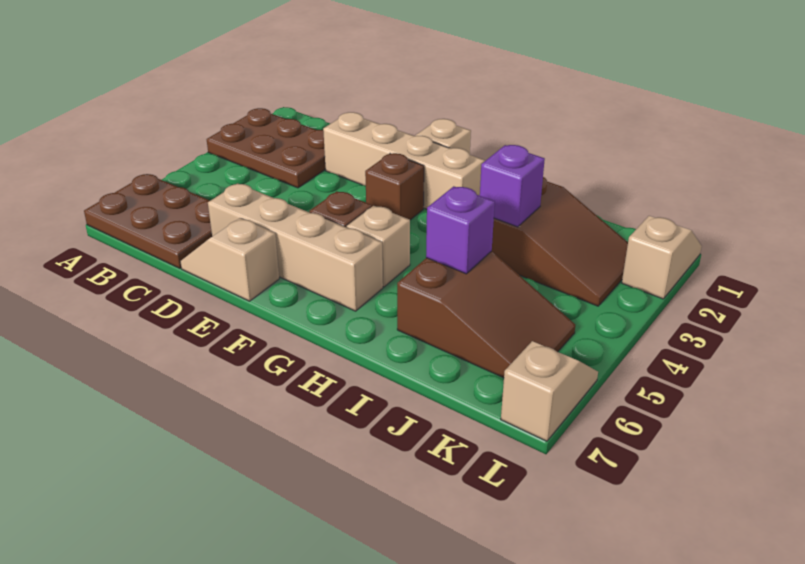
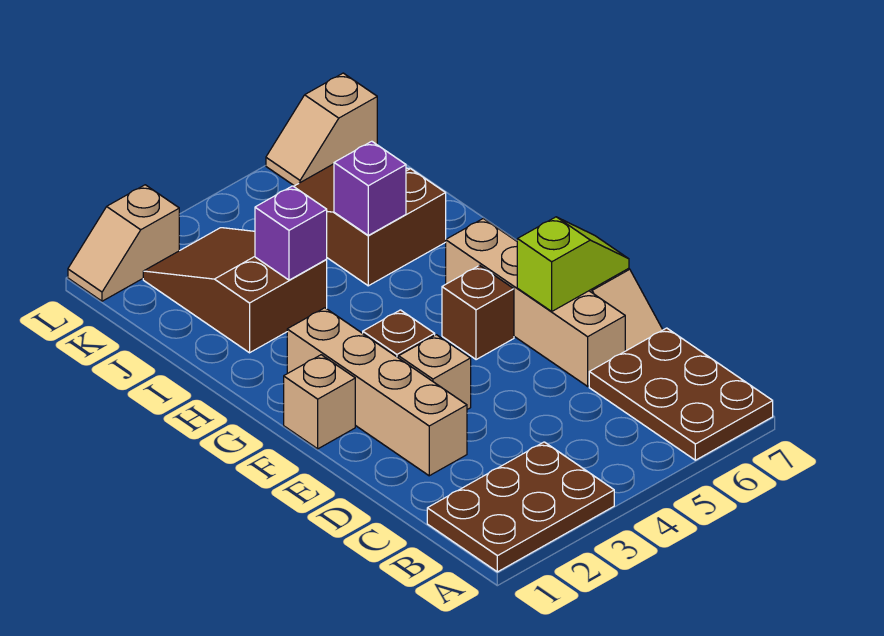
brown 2x3 plate [207,108,325,188] -> brown 2x3 plate turned to [427,442,614,572]
none -> lime 1x2 slope [517,217,629,311]
tan 1x1 brick [347,206,410,287] -> tan 1x1 brick moved to [399,335,471,409]

